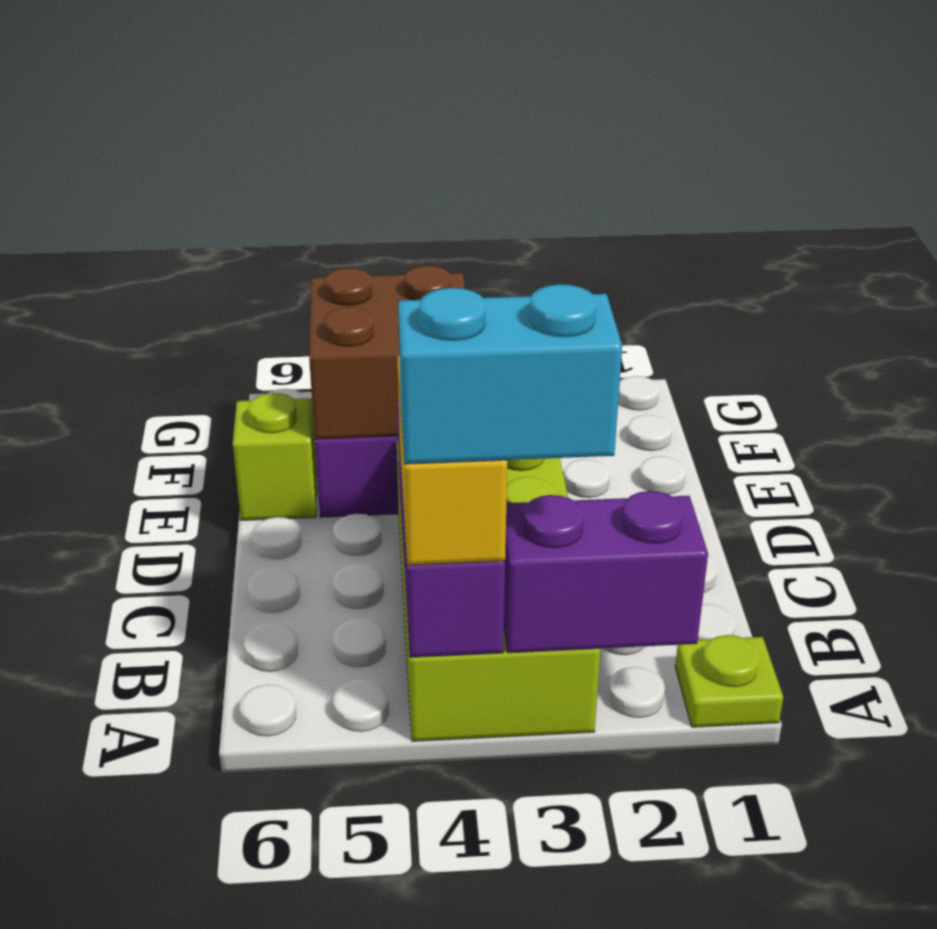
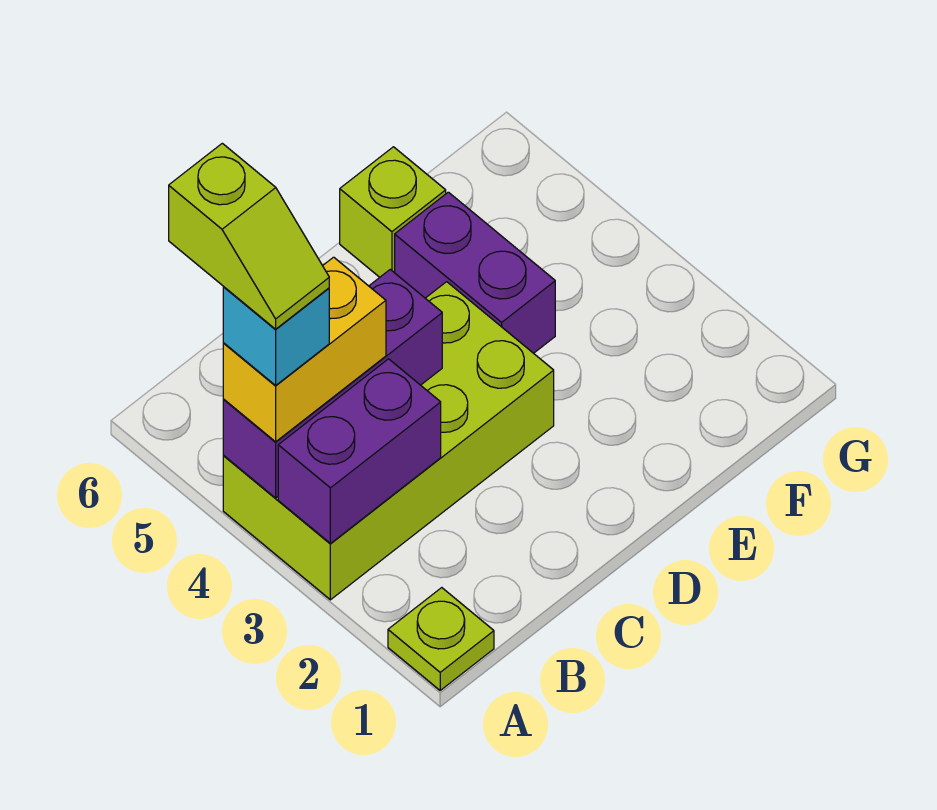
purple 1x2 brick [504,491,708,653] -> purple 1x2 brick turned to [278,359,441,543]
cyan 1x2 brick [398,284,622,464] -> cyan 1x1 brick [223,287,329,385]
none -> lime 1x2 slope [169,143,329,329]
brown 2x2 brick [309,266,465,439] -> none

